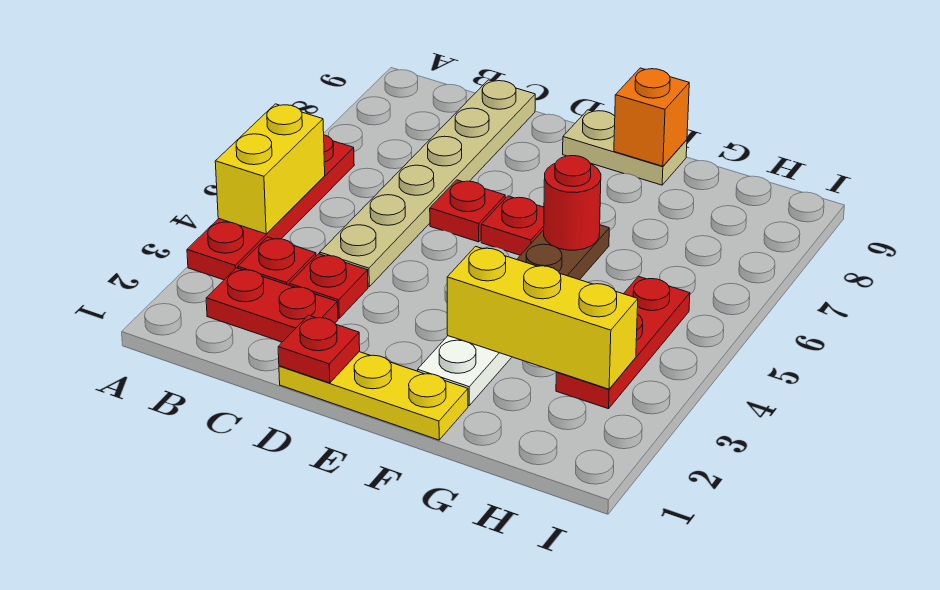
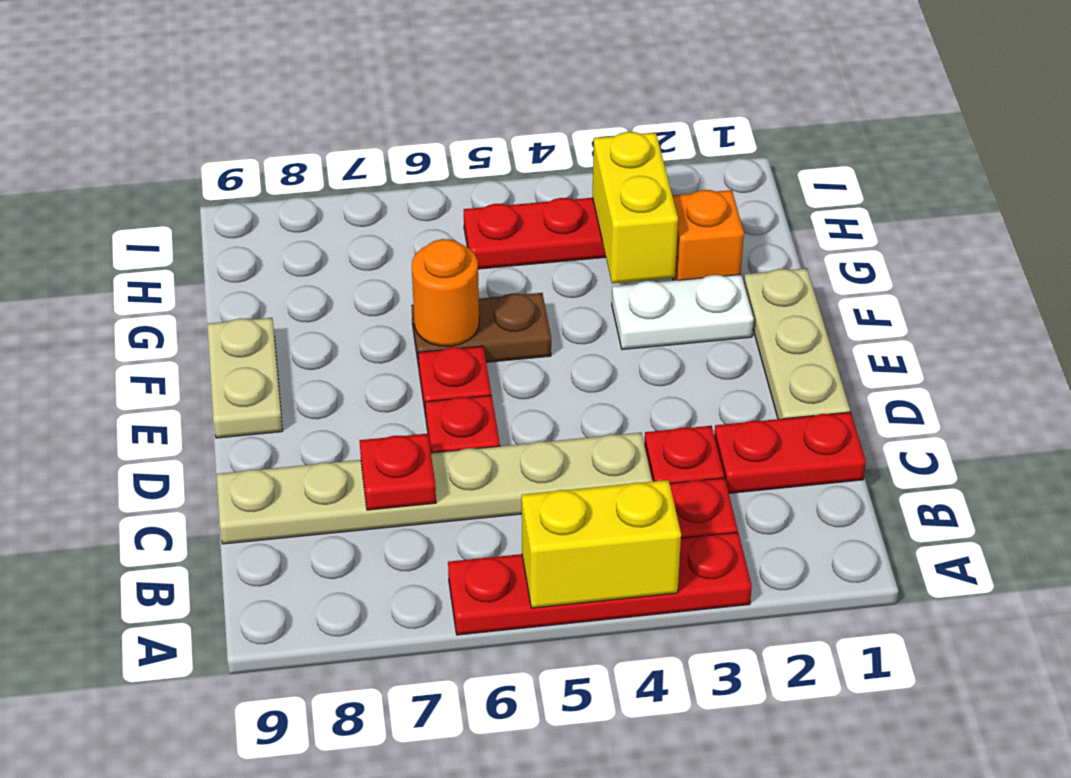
red 1x2 plate [206,268,338,342] -> red 1x2 plate turned to [714,412,866,493]
yellow 1x3 plate [279,352,468,440] -> tan 1x3 plate [744,268,850,419]
red 1x1 plate [278,315,360,383] -> red 1x1 plate moved to [359,434,436,510]
yellow 1x3 brick [447,246,638,389] -> yellow 1x2 brick [593,132,678,283]
red 1x1 round brick [544,156,601,250] -> orange 1x1 round brick [412,239,479,346]
orange 1x1 brick [614,68,689,166] -> orange 1x1 brick moved to [672,190,744,281]

